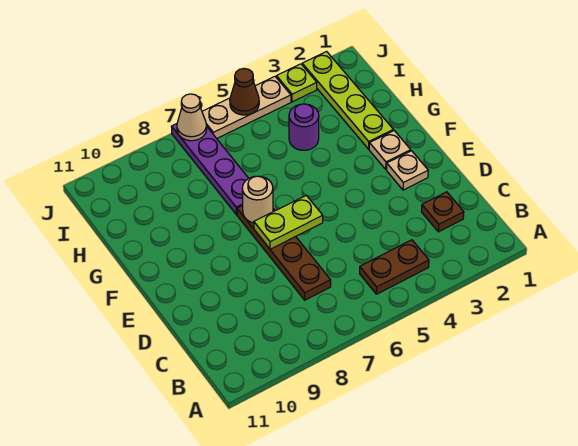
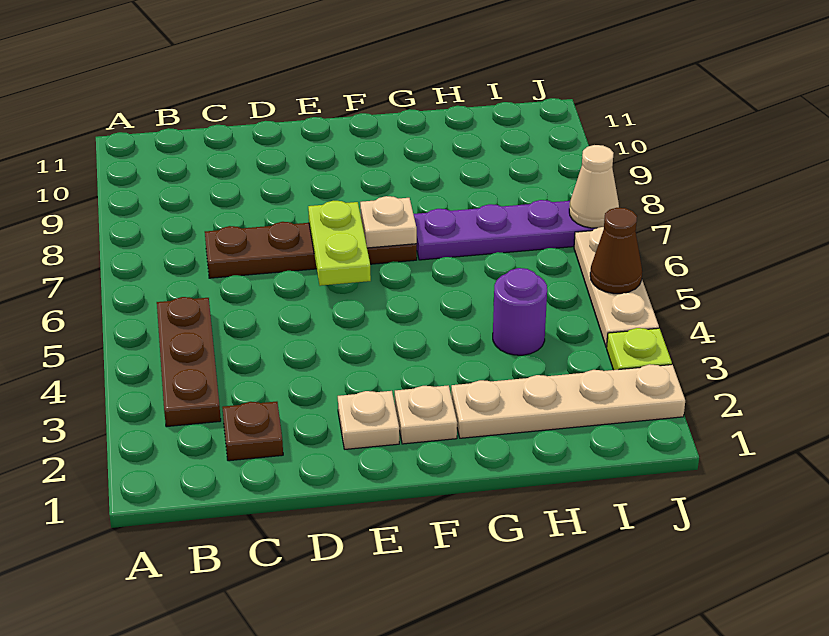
brown 1x2 plate [360,240,429,294] -> brown 1x3 plate [157,297,221,427]
tan 1x1 round brick [242,176,273,223] -> tan 1x1 plate [360,196,417,248]
lime 1x4 plate [302,52,393,149] -> tan 1x4 plate [451,364,685,438]

